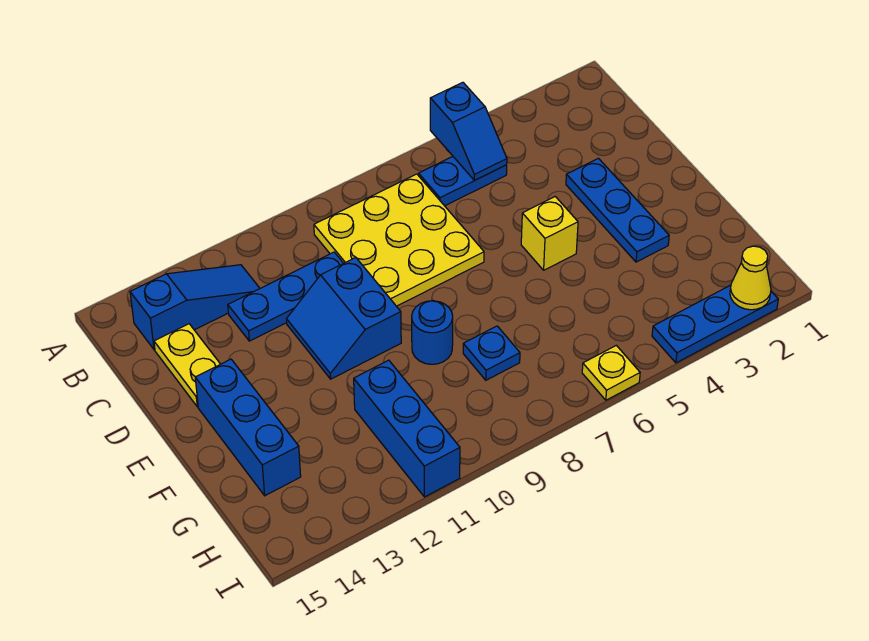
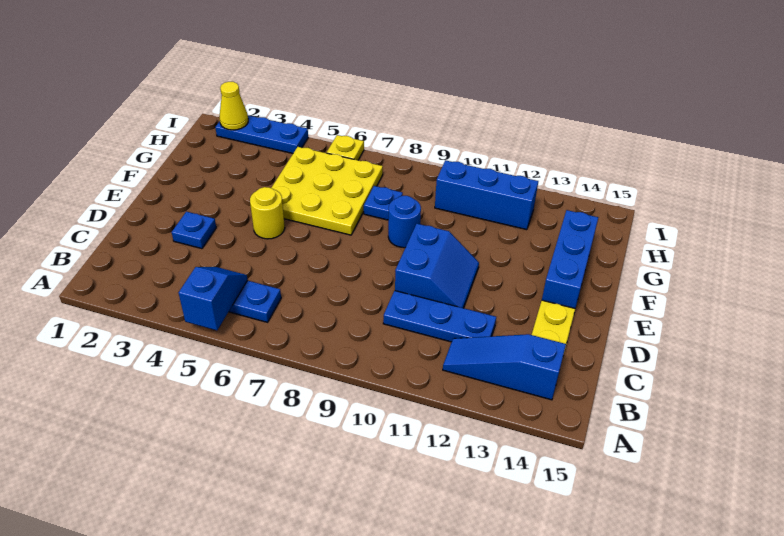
yellow 3x3 plate [314,174,484,306] -> yellow 3x3 plate moved to [271,147,383,235]
blue 1x3 plate [566,158,669,262] -> blue 1x1 plate [172,212,216,249]
yellow 1x1 brick [521,197,578,270] -> yellow 1x1 round brick [250,187,285,239]
blue 1x3 brick [354,360,460,497] -> blue 1x3 brick turned to [435,160,538,230]

